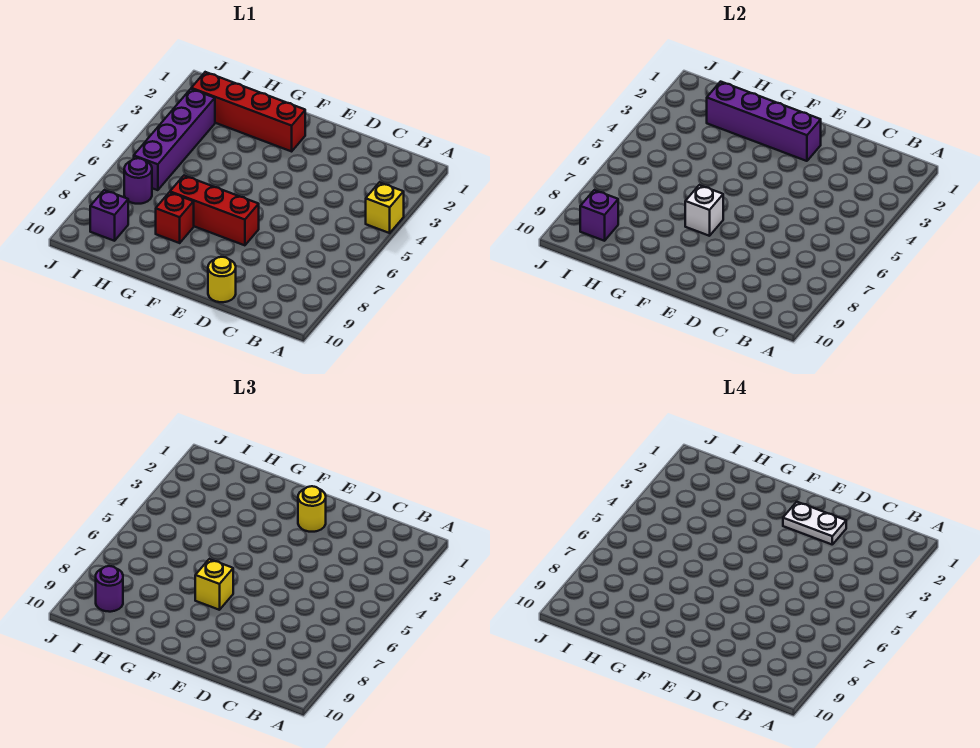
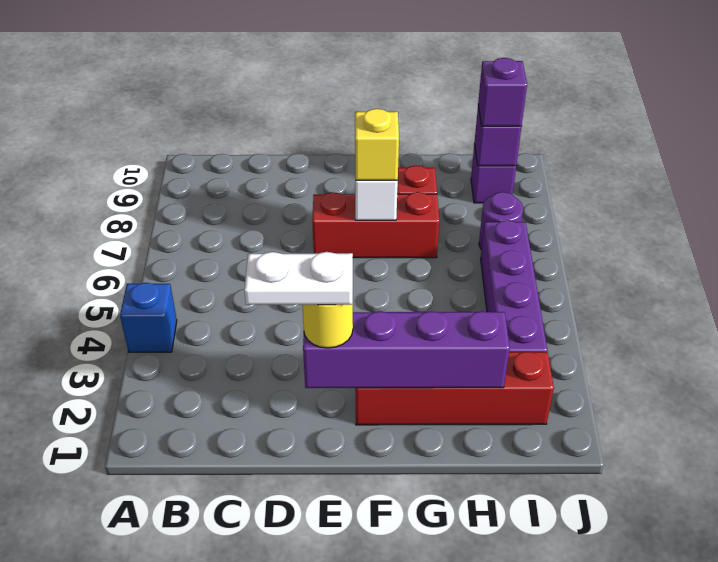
yellow 1x1 brick [366,182,404,233] -> blue 1x1 brick [120,283,177,352]
yellow 1x1 round brick [208,257,236,302] -> none
purple 1x1 round brick [96,566,123,612] -> purple 1x1 brick [478,58,527,126]

